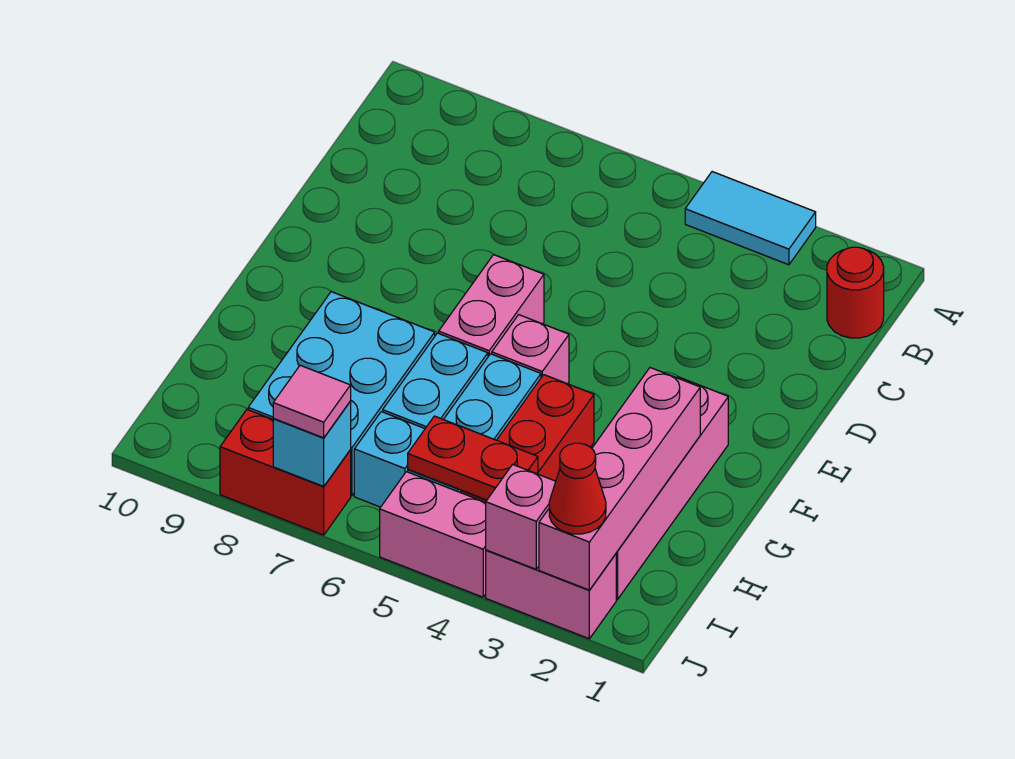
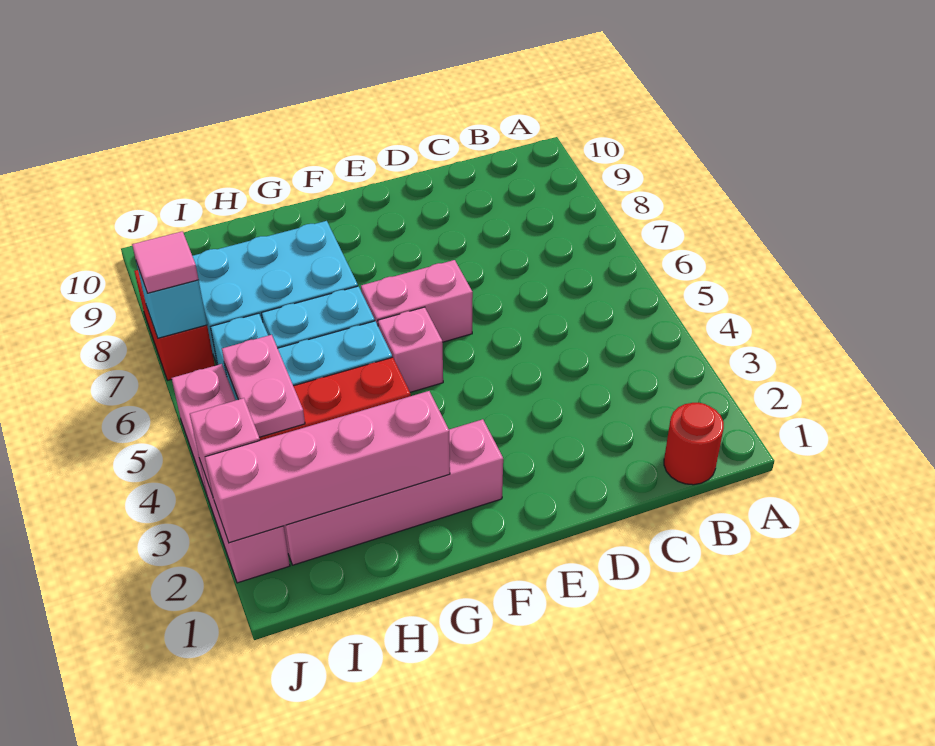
cyan 1x2 tile [685,172,816,265] -> none
red 1x2 plate [408,416,538,500] -> pink 1x2 plate [222,335,305,438]
red 1x1 cone [549,443,606,534] -> none

